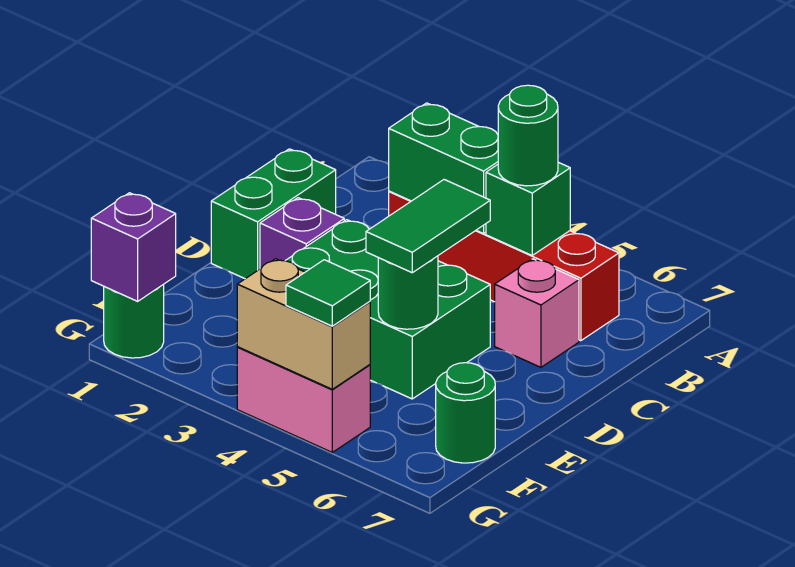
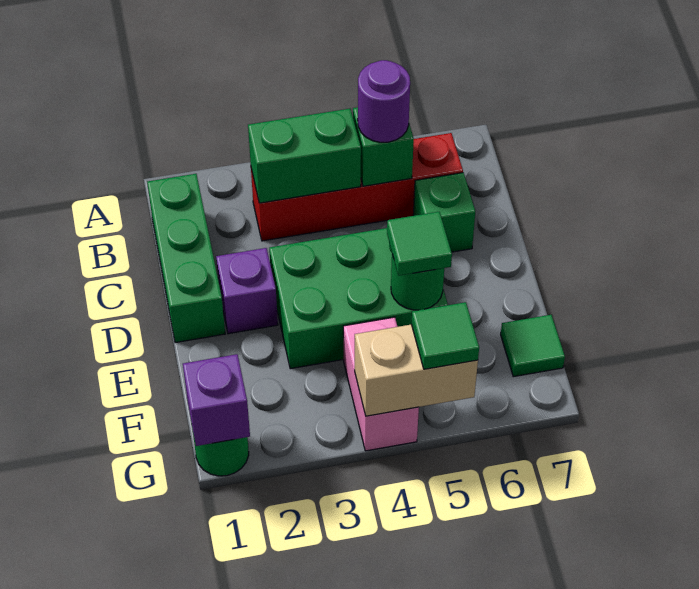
green 1x1 round brick [498,85,558,186] -> purple 1x1 round brick [358,60,410,142]
green 1x2 brick [211,149,336,279] -> green 1x3 brick [147,174,225,343]
pink 1x1 brick [495,259,579,367] -> green 1x1 brick [413,173,475,252]
green 1x2 tile [366,180,490,273] -> green 1x1 tile [387,212,452,276]
green 1x1 round brick [436,363,495,463] -> green 1x1 tile [501,315,565,377]
pink 1x2 brick [237,347,370,452] -> pink 1x2 brick turned to [343,317,419,451]

